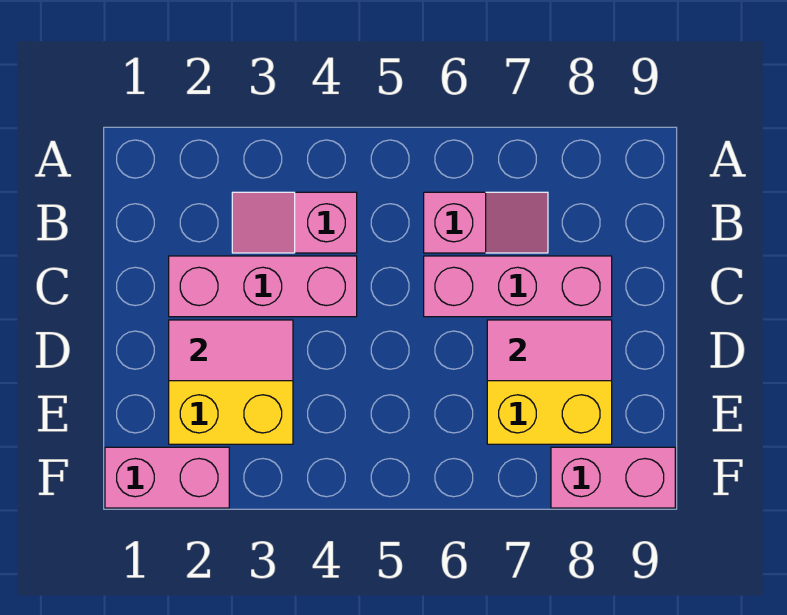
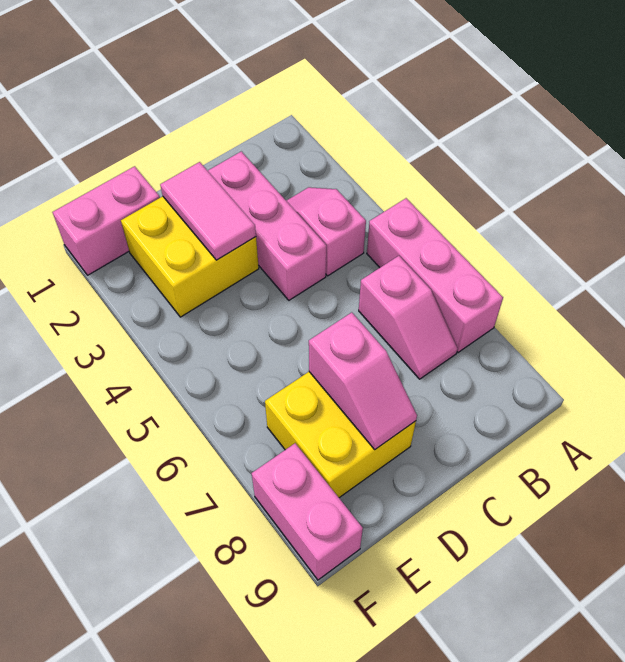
pink 1x3 brick [424,256,612,317] -> pink 1x3 brick moved to [367,198,503,352]
pink 1x2 tile [487,320,612,381] -> pink 1x2 slope [309,312,417,449]
pink 1x2 brick [105,447,229,508] -> pink 1x2 brick turned to [53,166,160,275]

